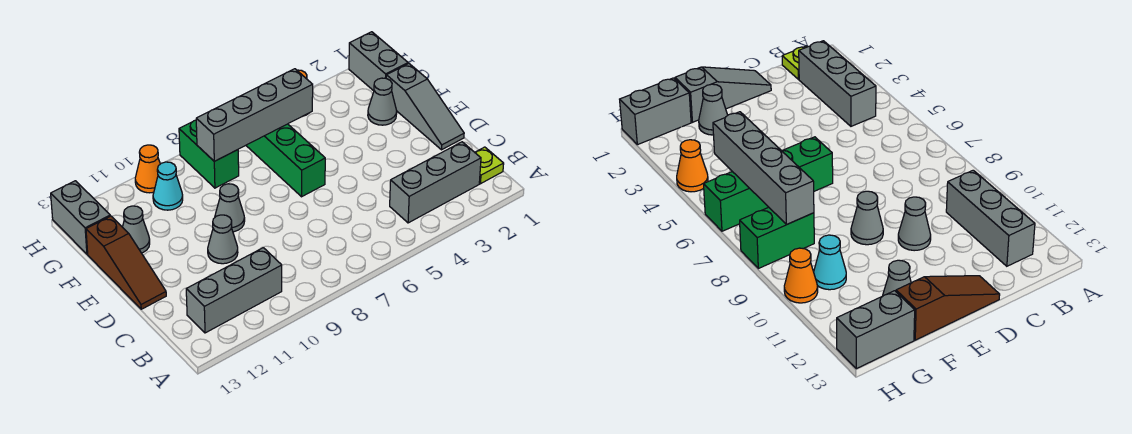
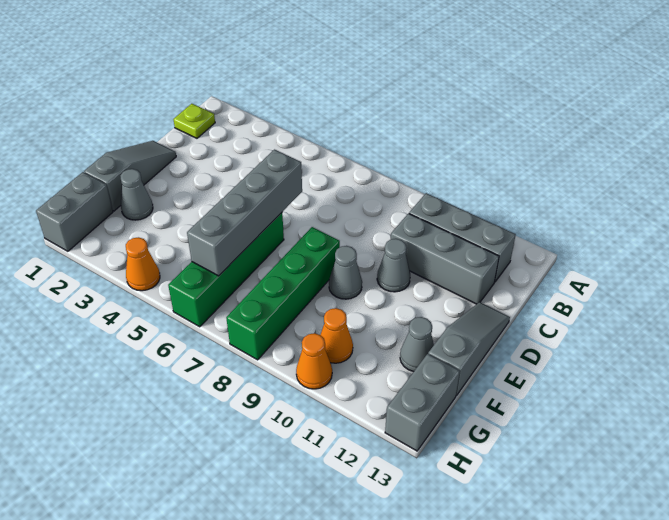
grey 1x3 brick [390,142,481,223] -> grey 1x3 brick moved to [391,214,499,304]
brown 1x3 slope [86,216,166,309] -> grey 1x3 slope [428,302,510,396]
grey 1x4 brick [196,69,313,161] -> grey 1x4 brick turned to [187,150,302,276]
green 1x2 brick [179,120,239,188] -> green 1x4 brick [226,227,340,360]
cyan 1x1 cone [153,162,183,210] -> orange 1x1 cone [321,308,353,363]

